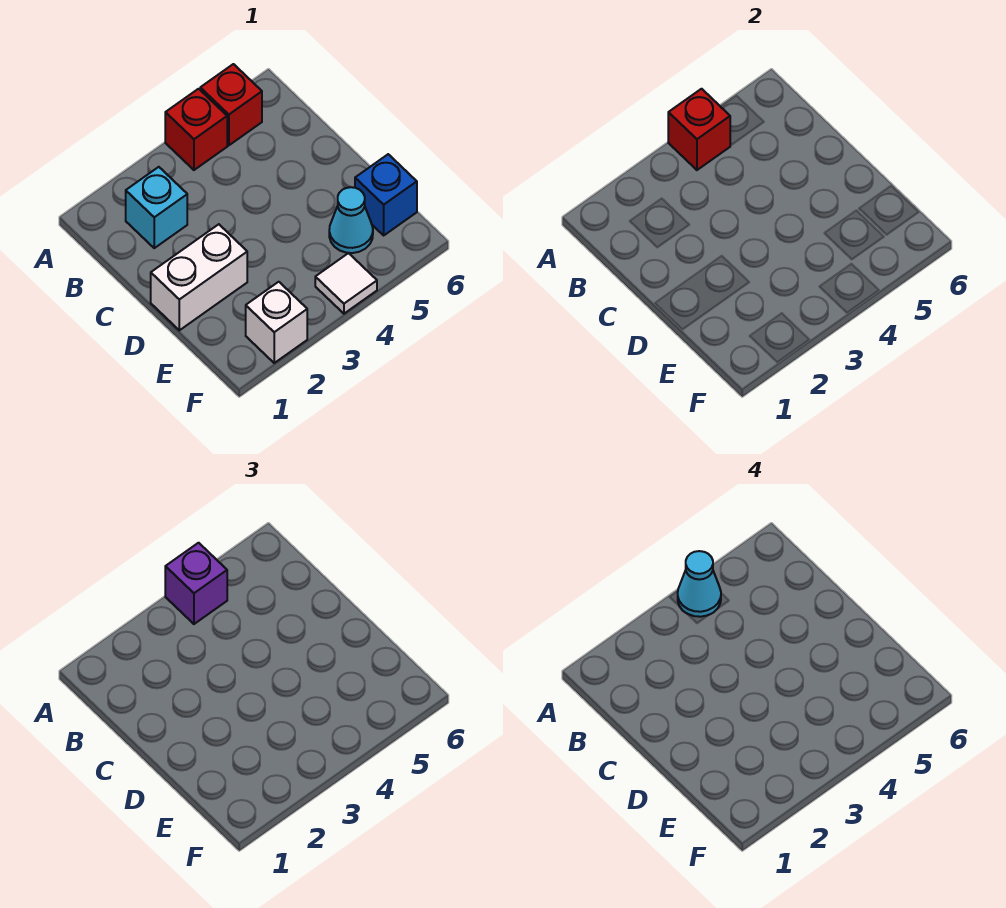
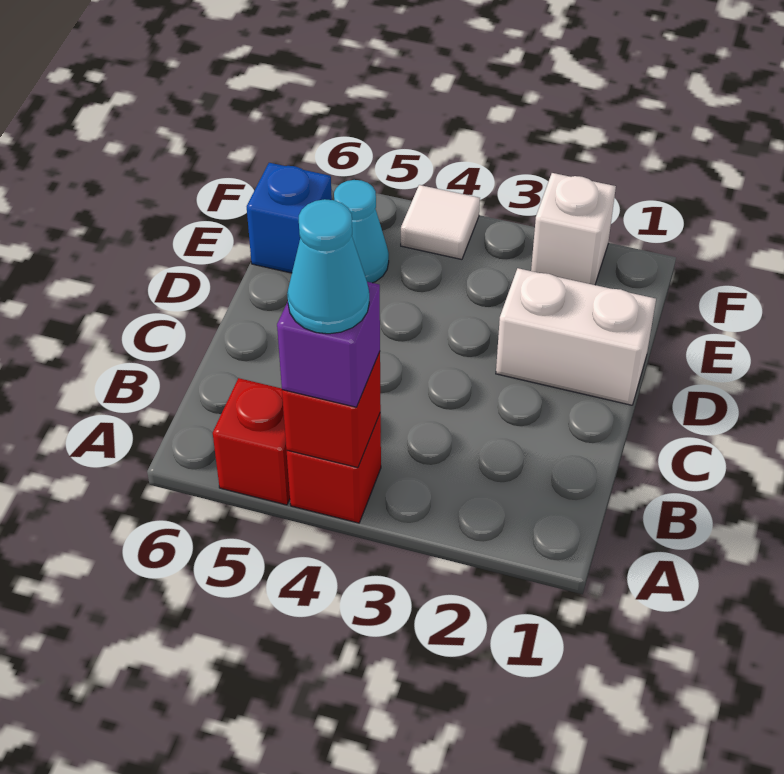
cyan 1x1 brick [126,167,187,248] -> none

